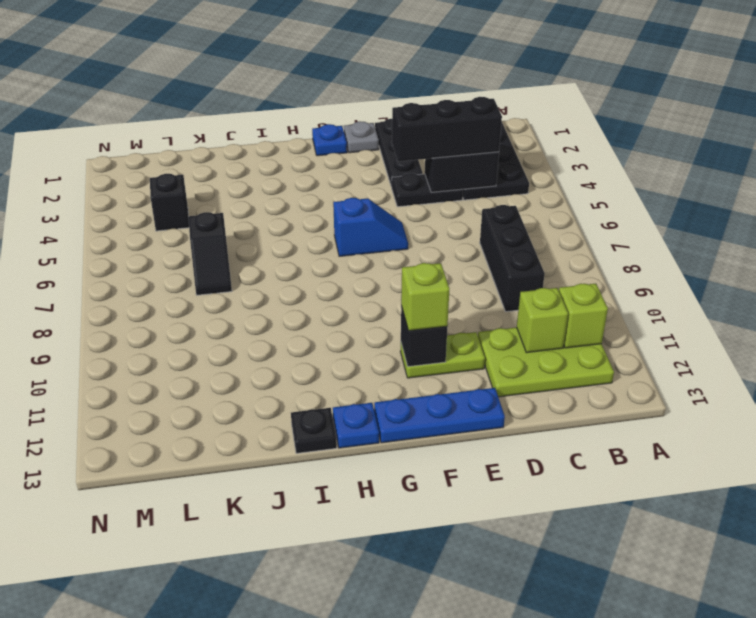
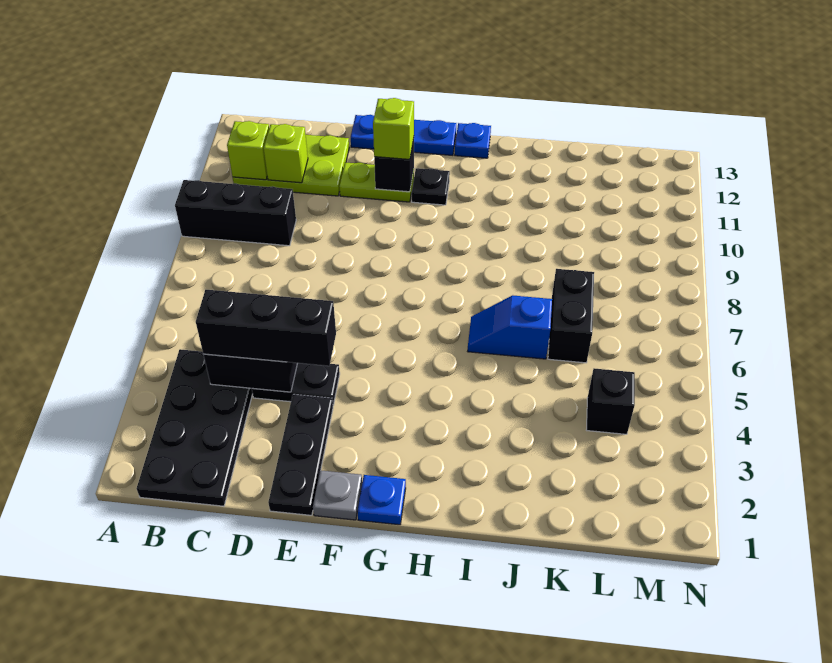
black 1x3 brick [480,205,545,312] -> black 1x3 brick turned to [175,180,296,246]
blue 1x2 slope [333,198,408,256] -> blue 1x2 slope moved to [468,295,552,359]
black 1x1 plate [291,408,337,453] -> black 1x1 plate moved to [412,168,450,205]
black 1x2 slope [188,212,232,295] -> black 1x2 brick [548,269,594,363]

